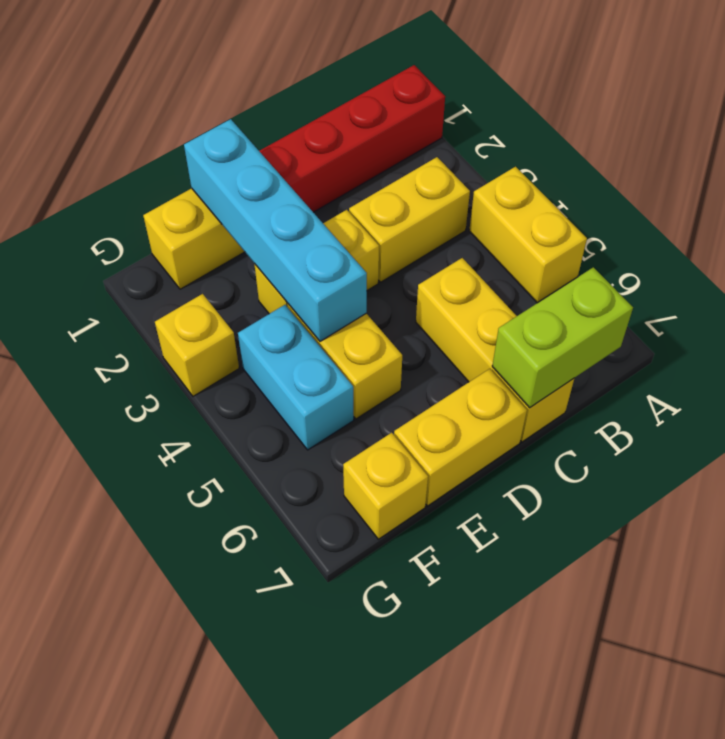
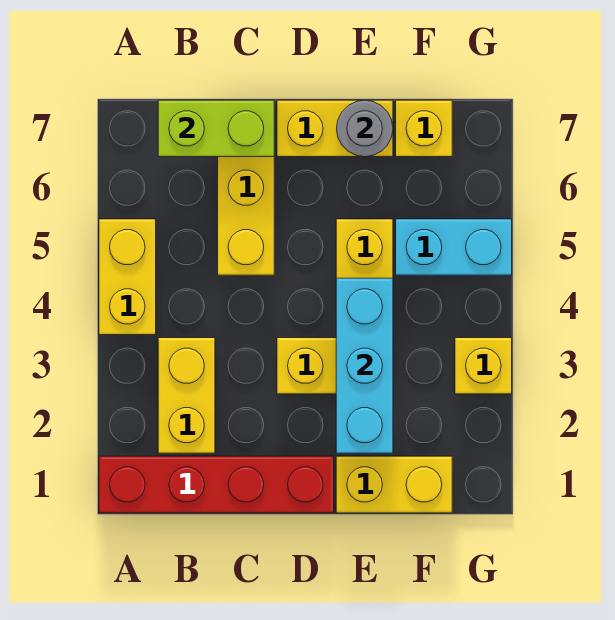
yellow 1x2 brick [349,157,470,282] -> yellow 1x2 brick turned to [158,338,215,453]
cyan 1x4 brick [184,119,367,341] -> cyan 1x3 brick [336,278,393,453]
none -> grey 1x1 round brick [337,100,393,157]
cyan 1x2 brick [238,305,354,450] -> cyan 1x2 brick turned to [396,219,512,275]

